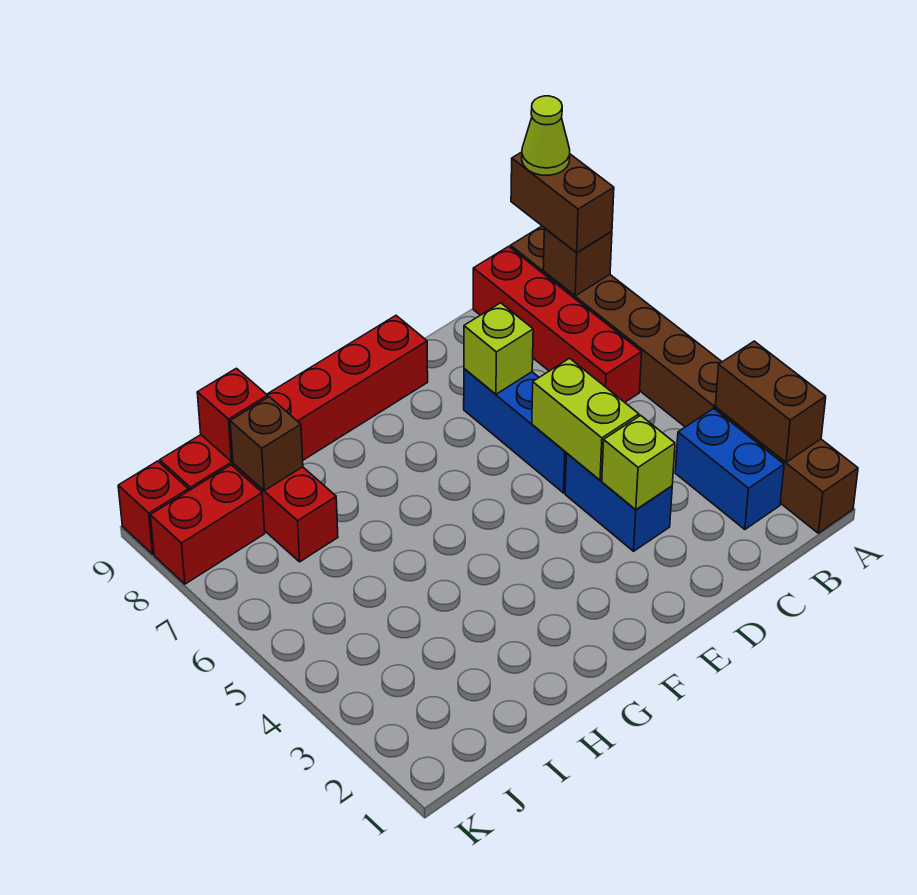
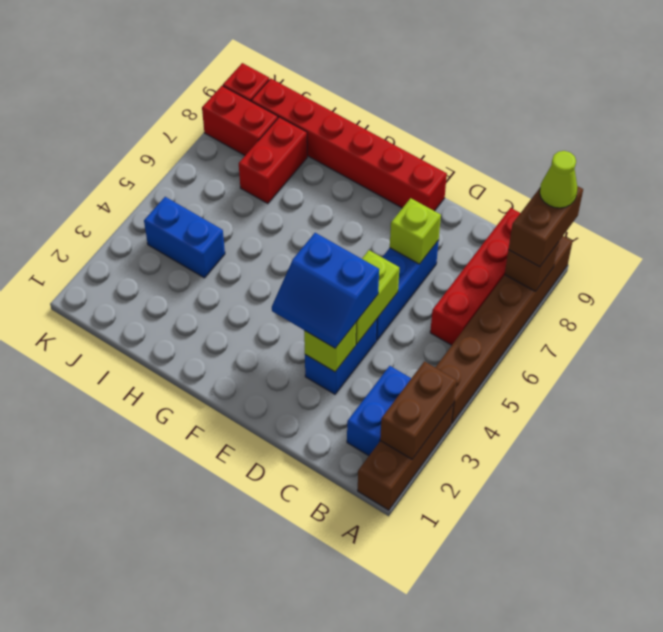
none -> blue 2x2 slope [272,233,379,348]
none -> blue 1x2 brick [144,197,225,278]
brown 1x1 brick [230,397,303,490] -> none
red 1x1 brick [197,368,268,461] -> none

